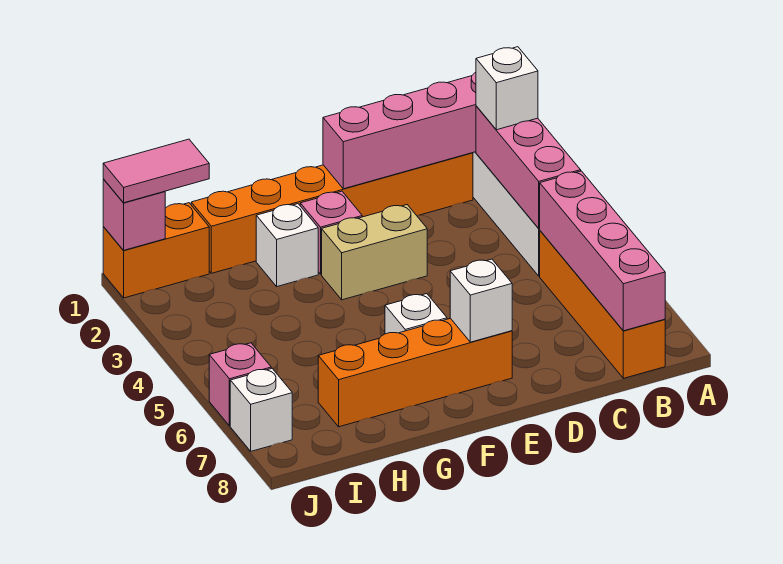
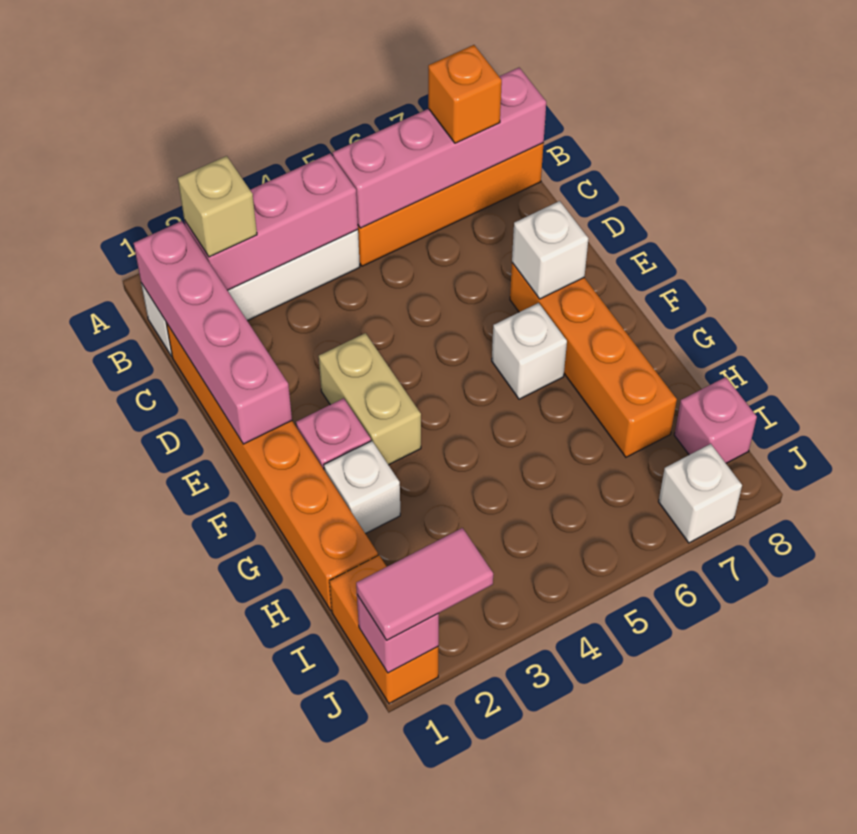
white 1x1 brick [476,47,538,130] -> tan 1x1 brick [178,156,257,257]
none -> orange 1x1 brick [428,45,502,143]
pink 1x2 tile [103,139,209,203] -> pink 1x2 tile turned to [356,528,493,640]
pink 1x1 brick [209,343,271,426] -> pink 1x1 brick moved to [674,377,757,463]

